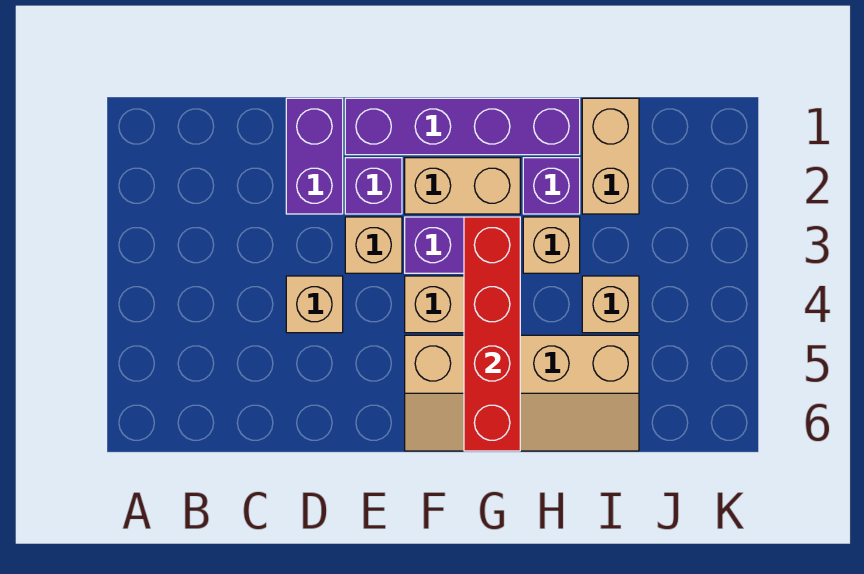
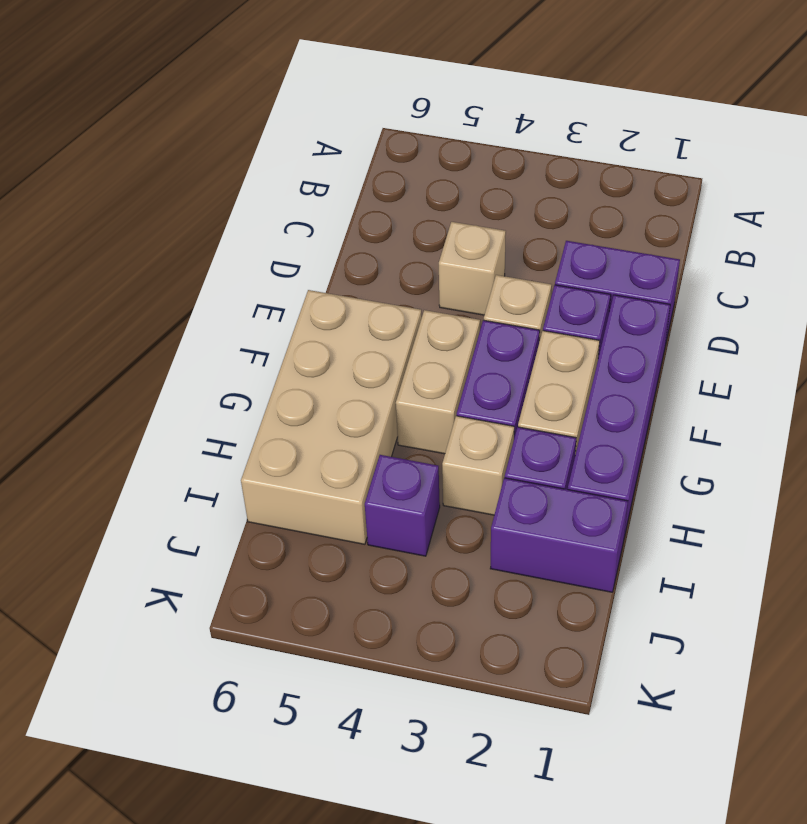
tan 2x4 slope [405,335,639,451] -> tan 2x4 brick [241,290,422,544]
red 1x4 brick [464,217,520,451] -> none
tan 1x2 brick [582,98,639,214] -> purple 1x2 brick [490,478,628,592]
tan 1x1 brick [582,276,639,333] -> purple 1x1 brick [365,455,440,556]

